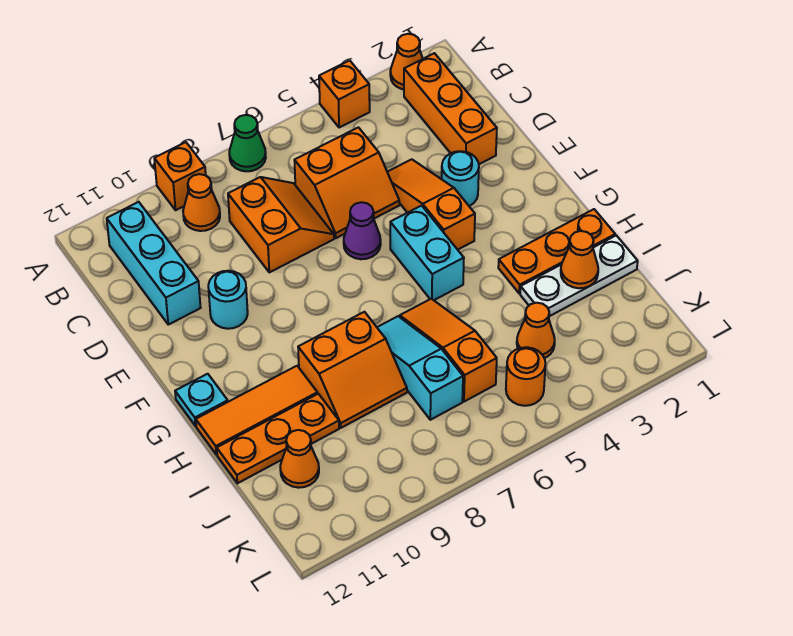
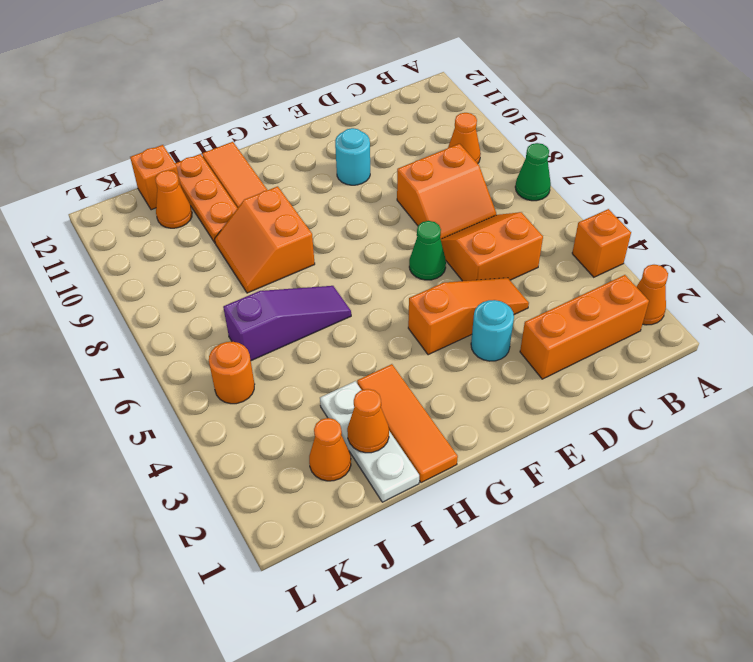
orange 1x1 brick [154,142,206,210] -> orange 1x1 brick moved to [130,145,181,210]
cyan 1x3 brick [107,202,201,325] -> none
orange 2x2 slope [294,127,399,238] -> orange 2x2 slope turned to [441,212,543,281]
purple 1x1 cone [344,202,381,259] -> green 1x1 cone [409,221,446,280]
cyan 1x2 brick [390,206,464,300] -> none
cyan 1x1 plate [175,374,228,426] -> none
orange 1x3 plate [498,209,615,293] -> orange 1x3 tile [357,364,458,483]
orange 1x3 slope [400,299,497,402] -> purple 1x3 slope [223,286,351,361]
cyan 1x3 slope [377,316,463,420] -> none
orange 1x1 cone [517,303,555,358] -> orange 1x1 cone moved to [309,418,351,481]

